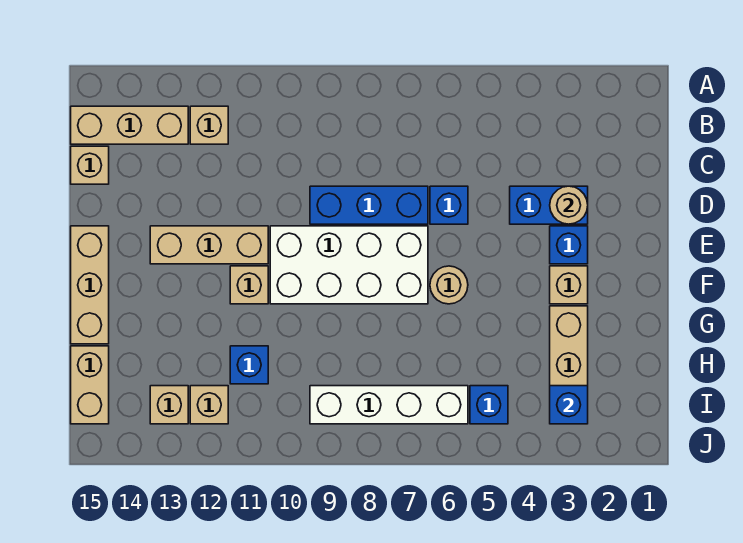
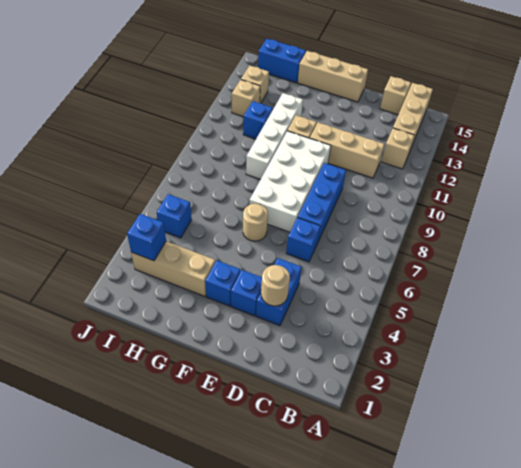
tan 1x3 brick [150,226,268,264] -> tan 1x3 brick turned to [310,122,384,178]
tan 1x1 brick [550,266,588,304] -> blue 1x1 brick [205,260,240,306]
tan 1x2 brick [71,346,109,424] -> blue 1x2 brick [258,39,306,83]
white 1x4 brick [310,386,468,424] -> white 1x4 brick moved to [246,93,303,179]

